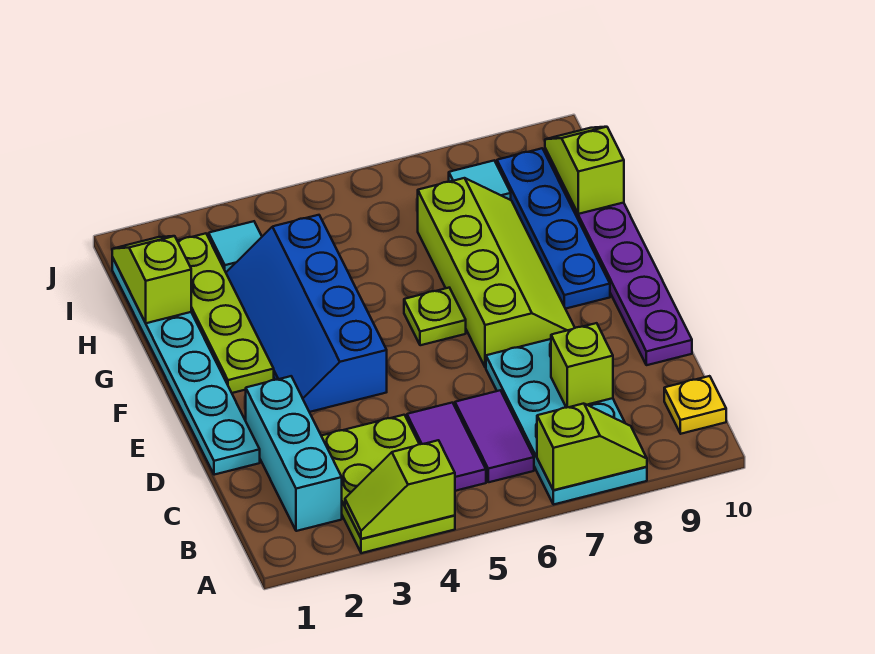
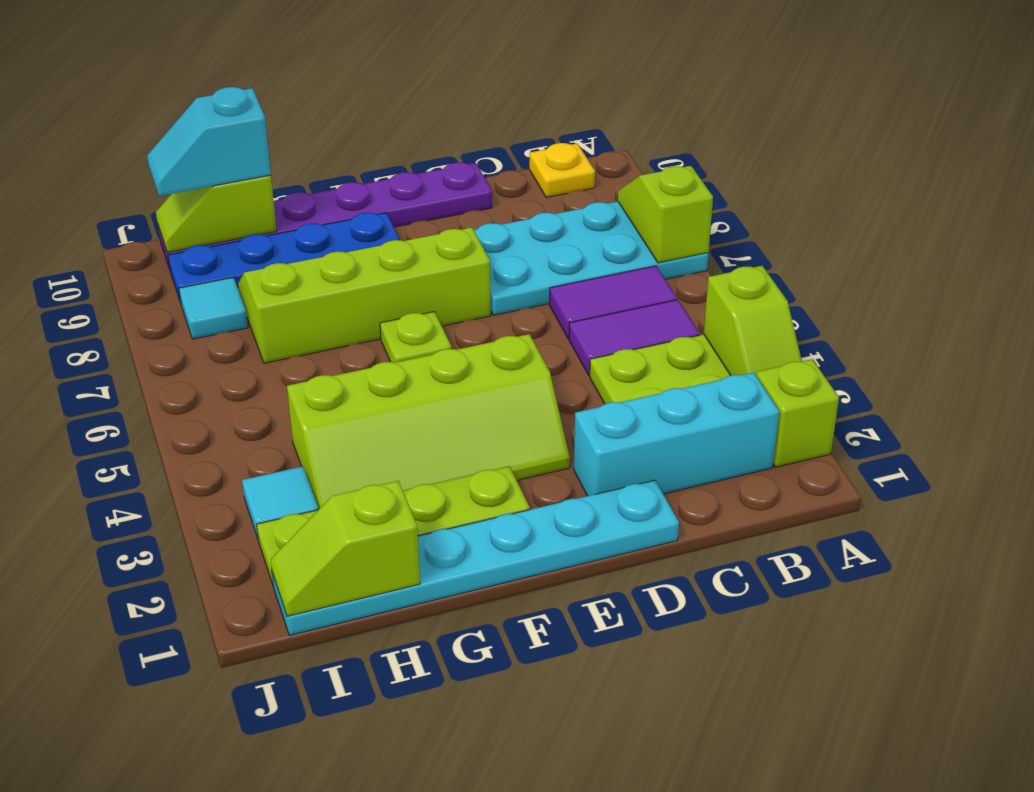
lime 1x1 brick [551,323,613,408] -> lime 1x1 brick moved to [756,359,839,467]
blue 2x4 slope [226,215,387,412] -> lime 2x4 slope [287,334,570,510]
none -> cyan 1x2 slope [147,87,271,196]

